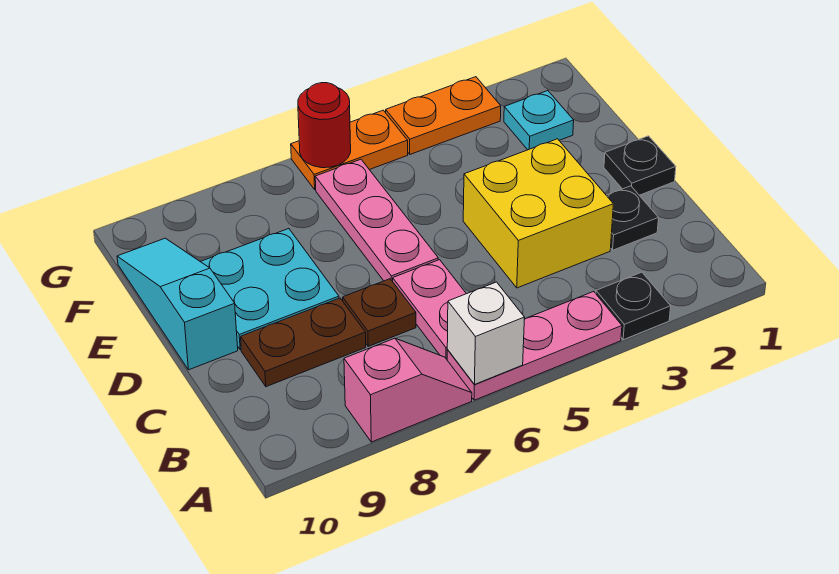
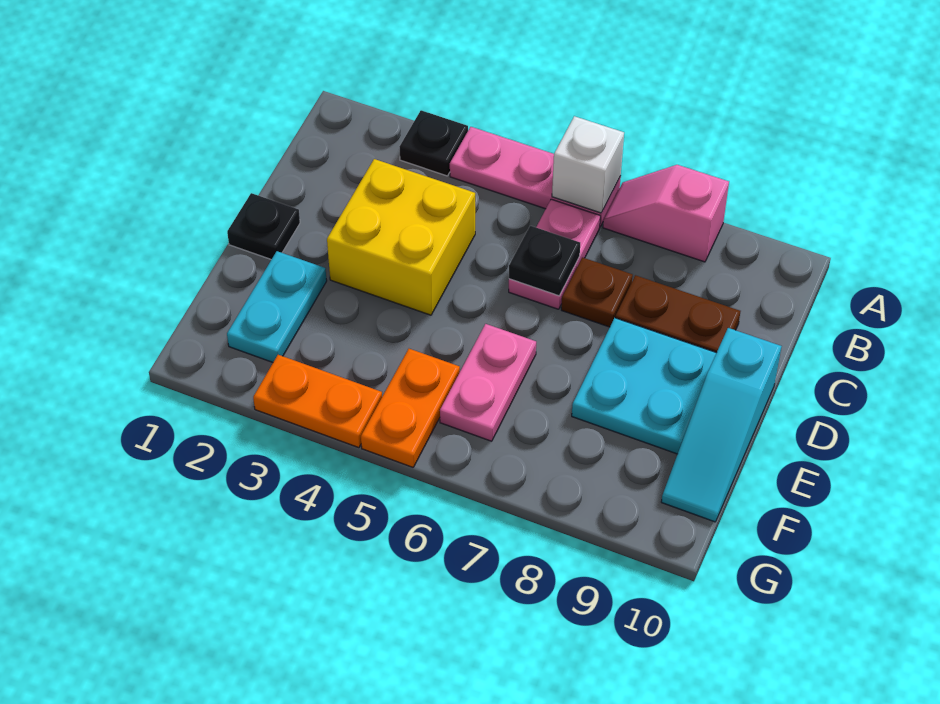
black 1x1 plate [606,186,659,250] -> black 1x1 plate moved to [509,226,580,296]
pink 1x3 plate [315,159,438,281] -> pink 1x2 plate [440,324,536,441]
cyan 1x1 plate [504,91,574,150] -> cyan 1x2 plate [227,251,327,362]
orange 1x2 plate [291,110,408,190] -> orange 1x2 plate turned to [361,349,460,467]
red 1x1 round brick [298,83,351,168] -> none

